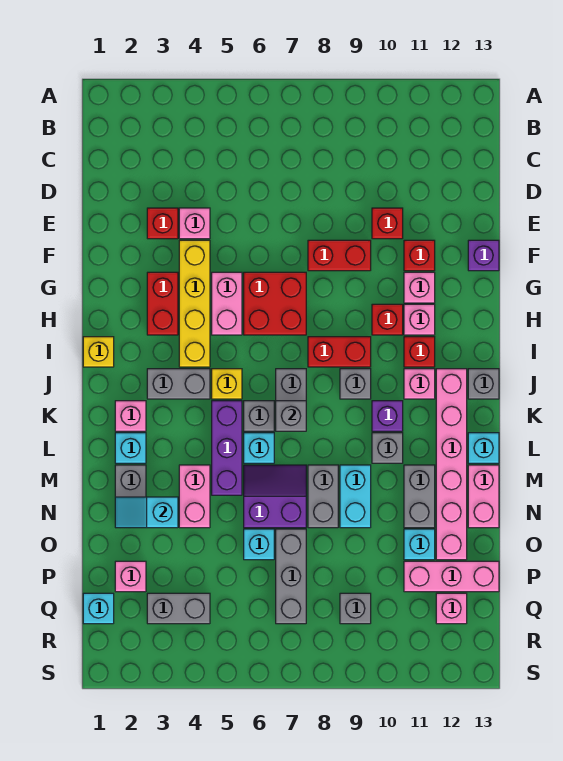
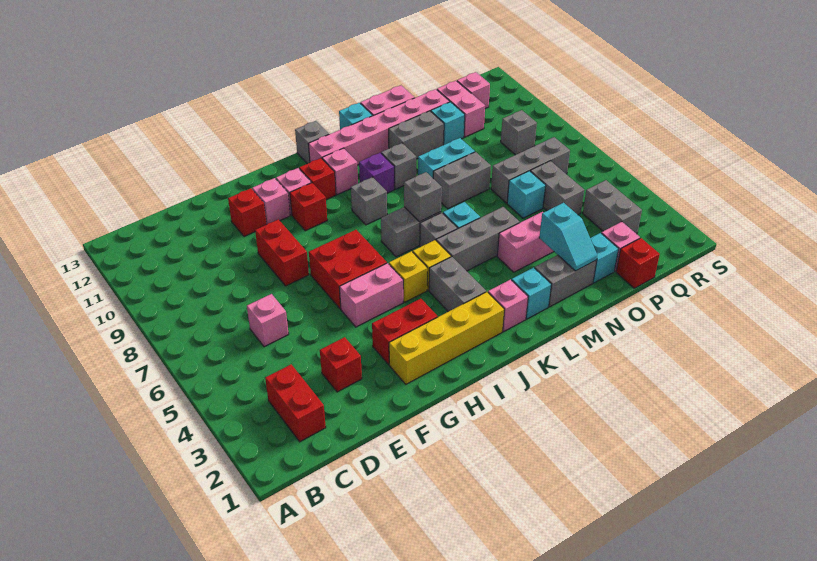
pink 1x1 brick [179,208,210,239] -> pink 1x1 brick moved to [247,294,289,347]
red 1x1 brick [372,208,403,239] -> red 1x1 brick moved to [616,238,660,288]
yellow 1x4 brick [179,240,210,367] -> yellow 1x4 brick moved to [389,292,504,384]
purple 1x1 brick [468,240,499,271] -> none
yellow 1x1 brick [83,337,114,367] -> yellow 1x1 brick moved to [389,251,427,302]
red 1x2 brick [308,337,371,367] -> red 1x2 brick moved to [265,364,326,442]
purple 1x3 brick [212,401,242,495] -> grey 1x3 brick [436,207,520,271]
purple 2x2 slope [244,465,306,528] -> none
none -> grey 1x2 brick [530,161,584,215]
pink 1x3 brick [404,561,499,592] -> pink 1x2 brick [437,81,485,137]
cyan 1x1 brick [83,593,114,624] -> cyan 1x1 brick moved to [590,233,618,283]

